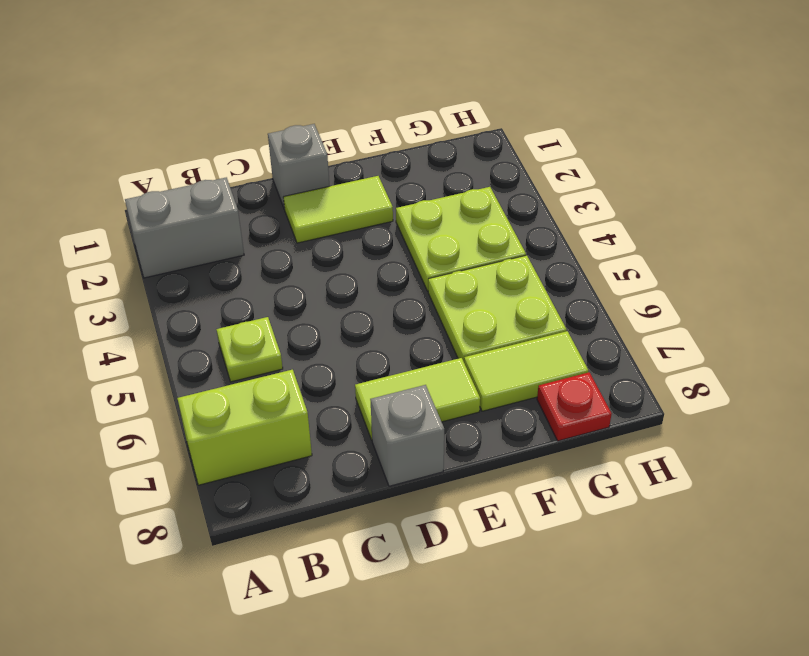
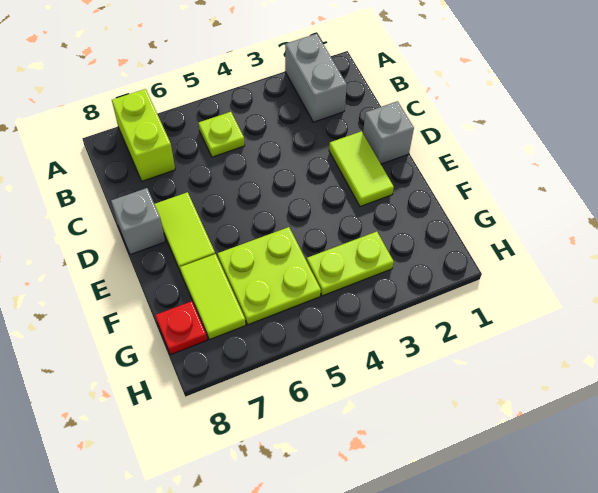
lime 2x2 plate [396,187,526,291] -> lime 1x2 plate [307,232,394,296]

